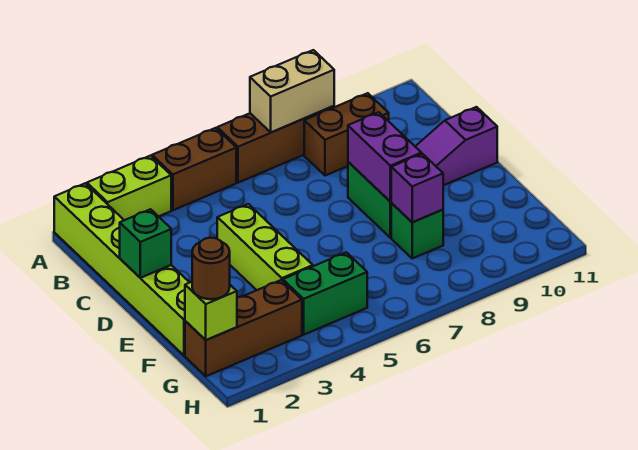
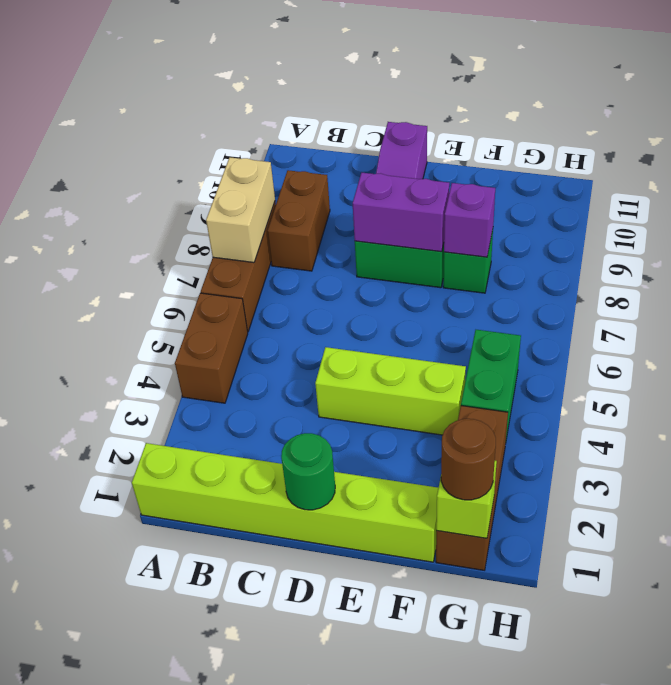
lime 1x2 brick [87,156,171,220] -> none
green 1x1 brick [120,209,171,278] -> green 1x1 round brick [281,433,335,510]

